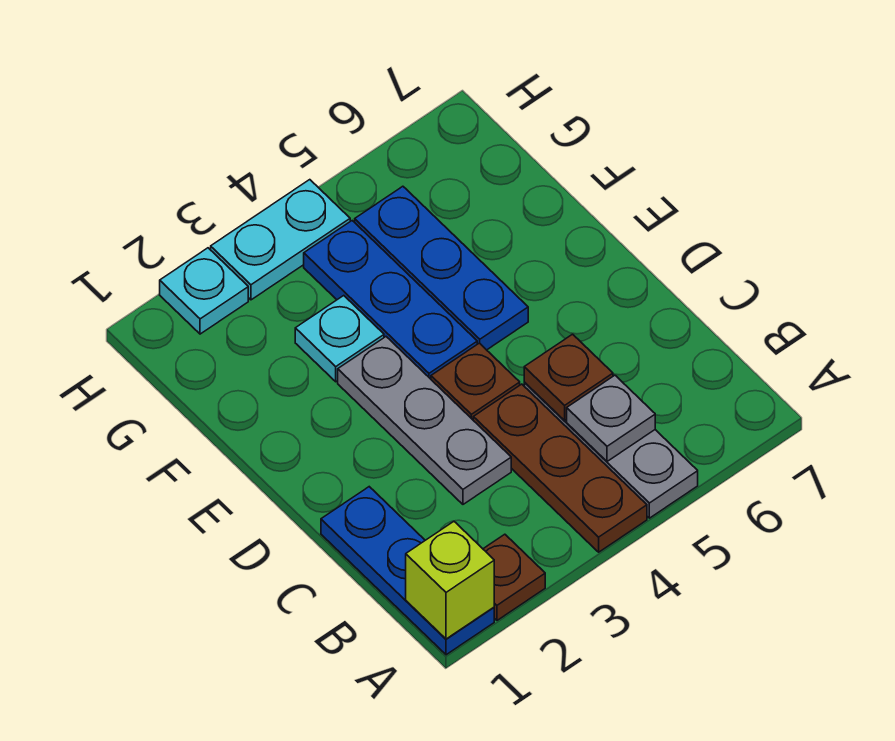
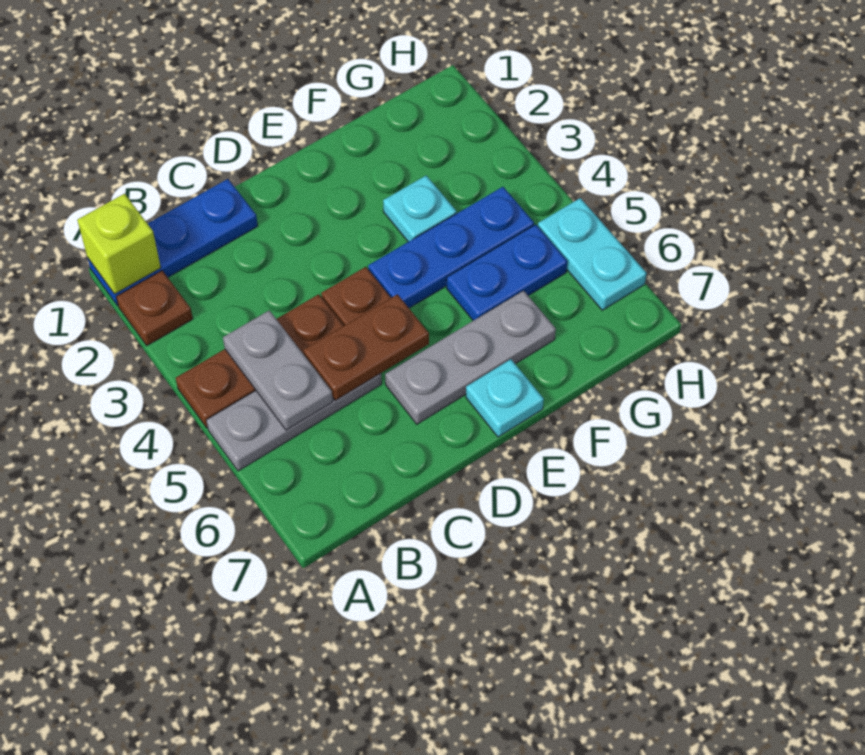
grey 1x1 plate [567,375,655,461] -> grey 1x2 plate [223,310,333,430]
grey 1x3 plate [338,337,511,504] -> grey 1x3 plate moved to [385,291,556,424]
brown 1x1 plate [524,334,613,420] -> brown 1x2 plate [304,294,429,401]
blue 1x3 plate [355,186,528,350] -> blue 1x2 plate [447,224,567,321]
cyan 1x1 plate [160,248,248,334] -> cyan 1x1 plate moved to [466,359,544,437]
cyan 1x2 plate [211,180,350,300] -> cyan 1x2 plate moved to [538,198,647,310]

